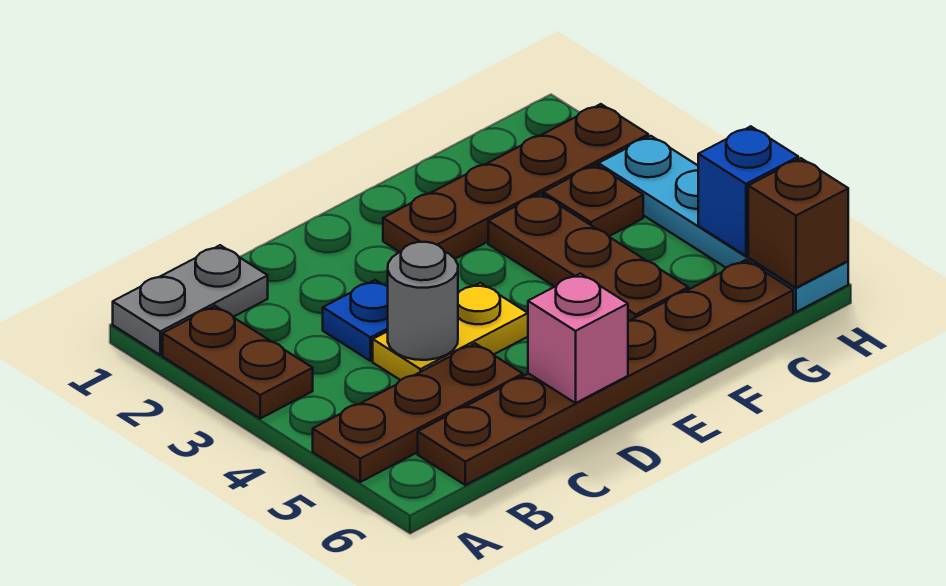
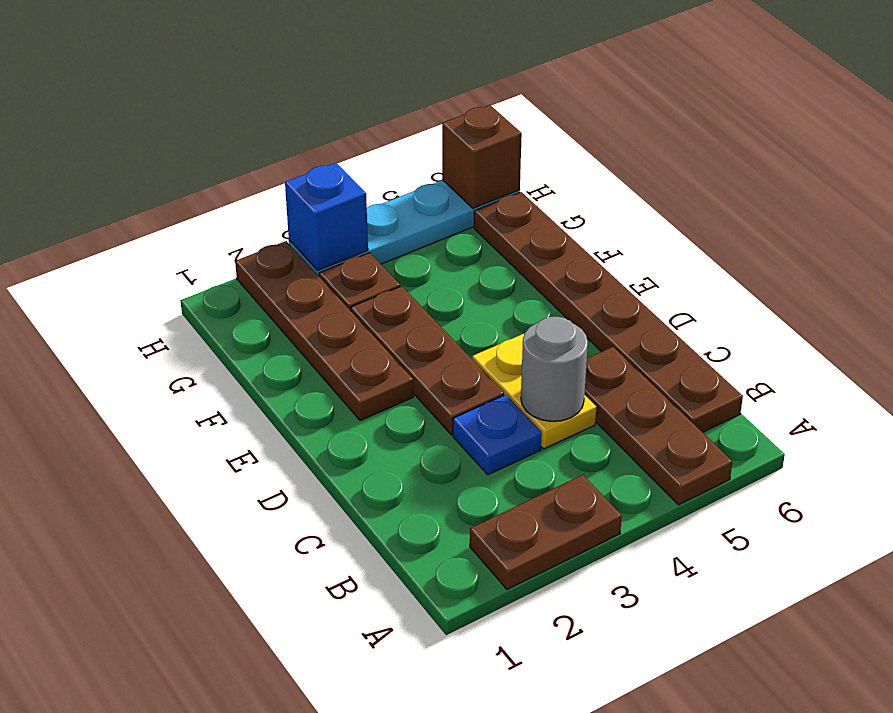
grey 1x2 plate [113,245,268,355] -> none
pink 1x1 brick [528,273,628,403] -> none
brown 1x3 plate [488,193,688,321] -> brown 1x3 plate turned to [351,286,504,435]
blue 1x1 brick [698,126,798,256] -> blue 1x1 brick moved to [285,163,368,270]

